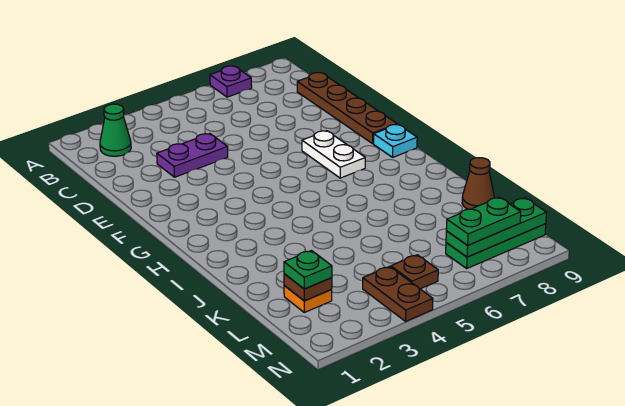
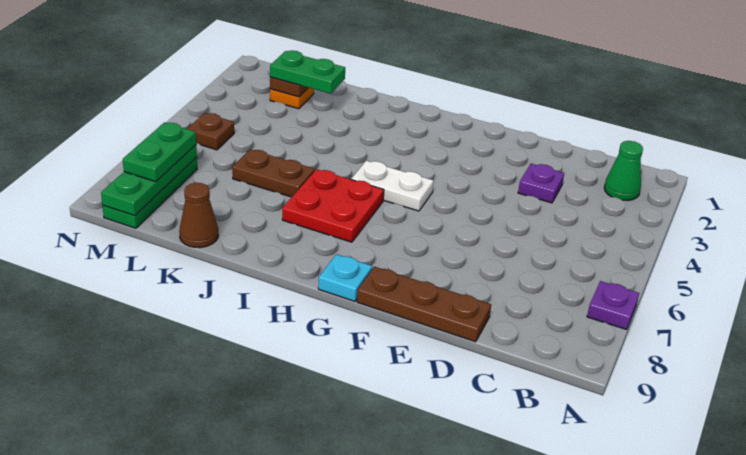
brown 1x4 plate [297,73,397,144] -> brown 1x3 plate [357,267,491,342]
purple 1x2 plate [157,134,228,177] -> purple 1x1 plate [518,164,564,203]
white 1x2 plate [302,131,365,178] -> white 1x2 plate moved to [351,161,434,211]
none -> red 2x2 plate [282,169,384,242]
green 1x1 plate [284,251,332,289] -> green 1x2 plate [270,51,345,94]
brown 1x2 plate [363,267,433,321] -> brown 1x2 plate moved to [232,149,315,197]

